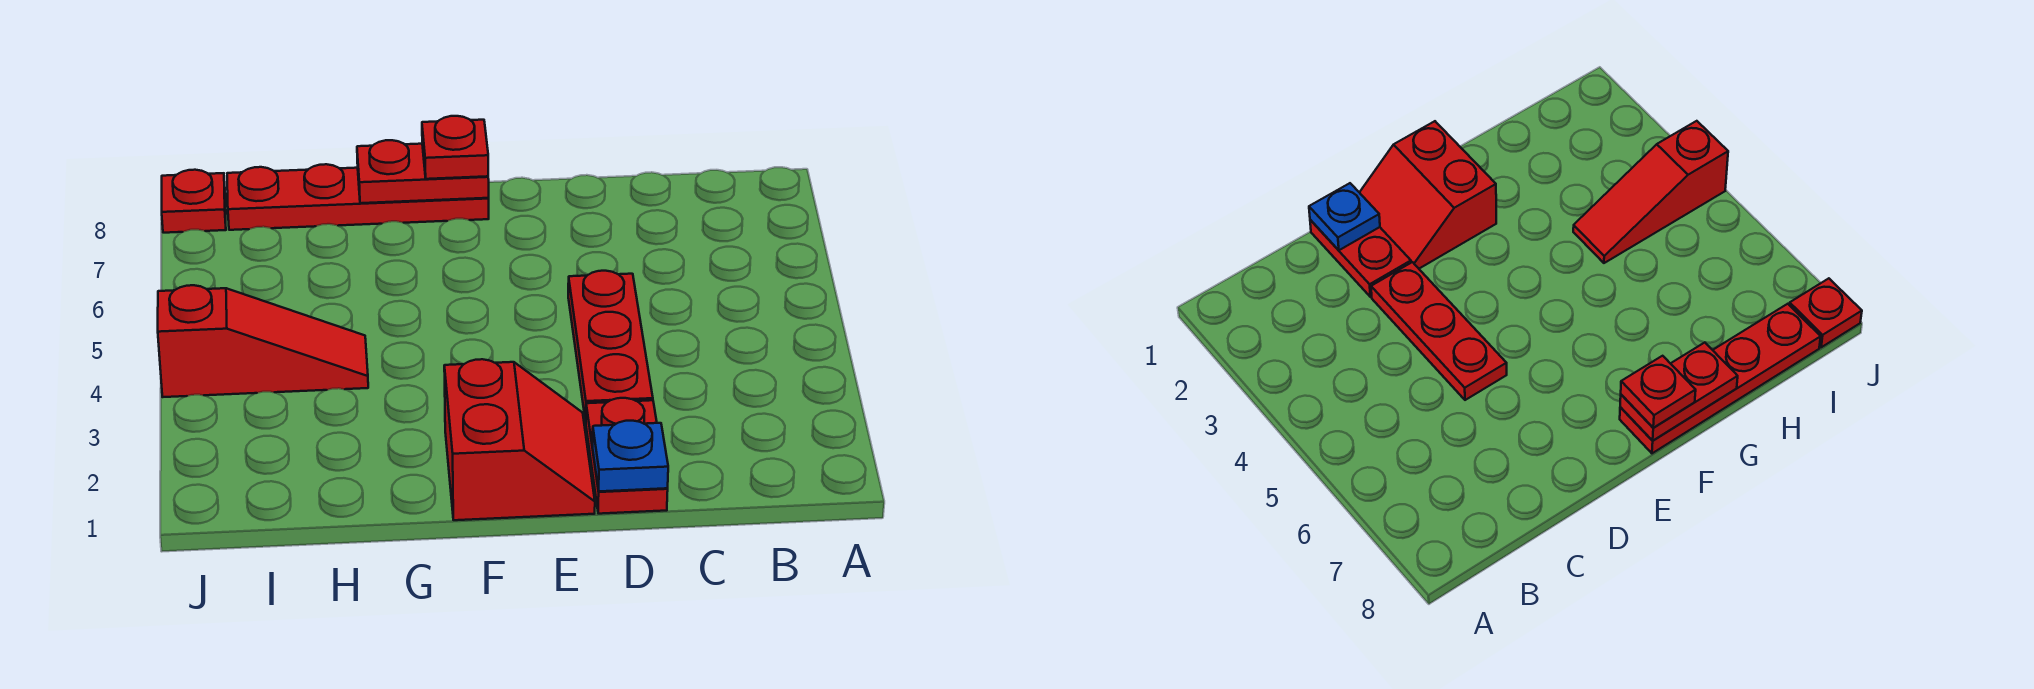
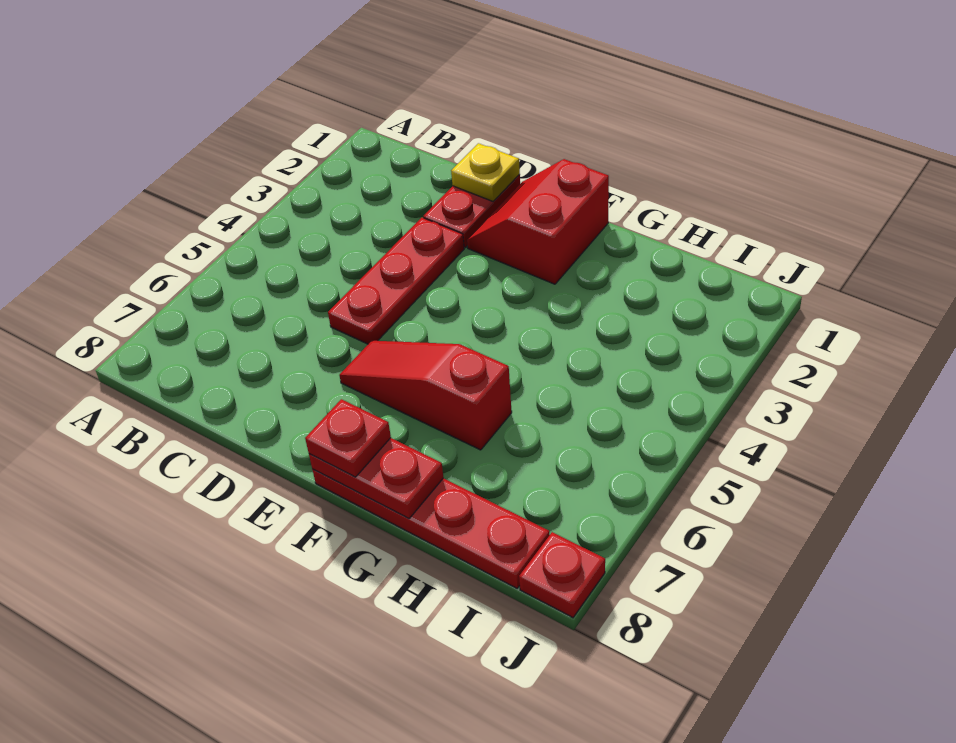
blue 1x1 plate [592,421,668,491] -> yellow 1x1 plate [451,143,520,201]
red 1x3 slope [158,285,368,397] -> red 1x3 slope moved to [339,341,512,450]

